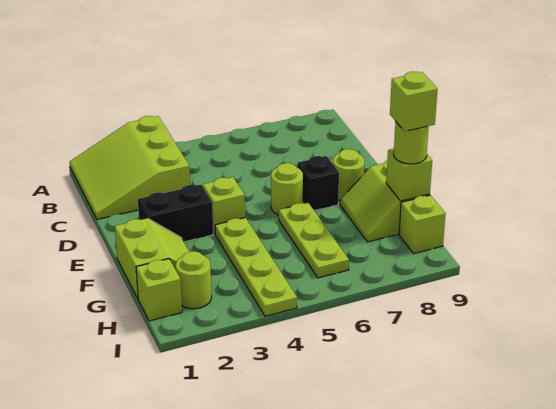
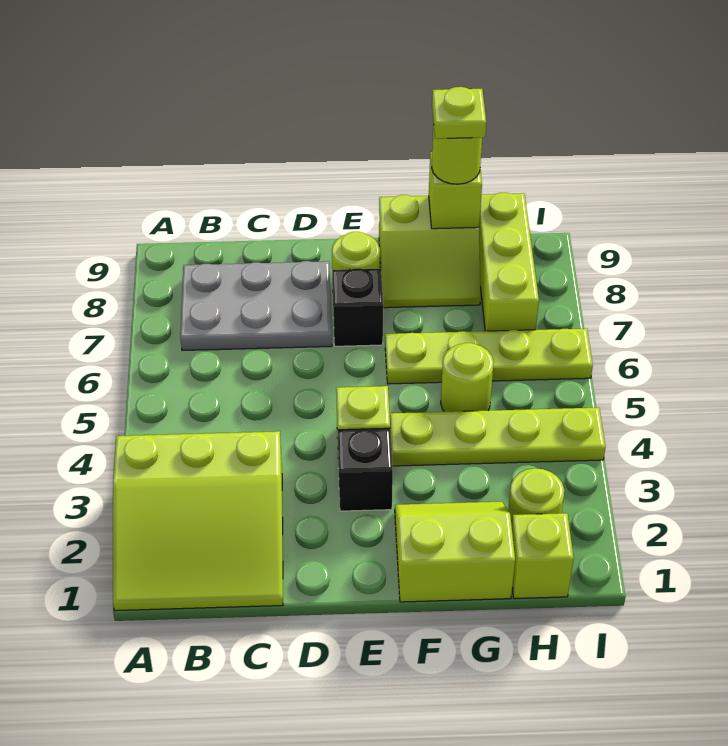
none -> grey 2x3 plate [180,261,332,351]
black 1x2 brick [138,185,213,242] -> black 1x1 brick [338,428,393,511]
lime 1x1 round brick [271,163,303,215] -> lime 1x1 round brick moved to [441,343,494,412]
lime 1x3 plate [279,203,349,278] -> lime 1x4 plate [385,328,593,384]
lime 1x1 brick [390,72,437,131] -> lime 1x1 plate [432,87,486,139]
lime 1x1 brick [399,195,446,254] -> lime 1x3 brick [479,193,539,331]

